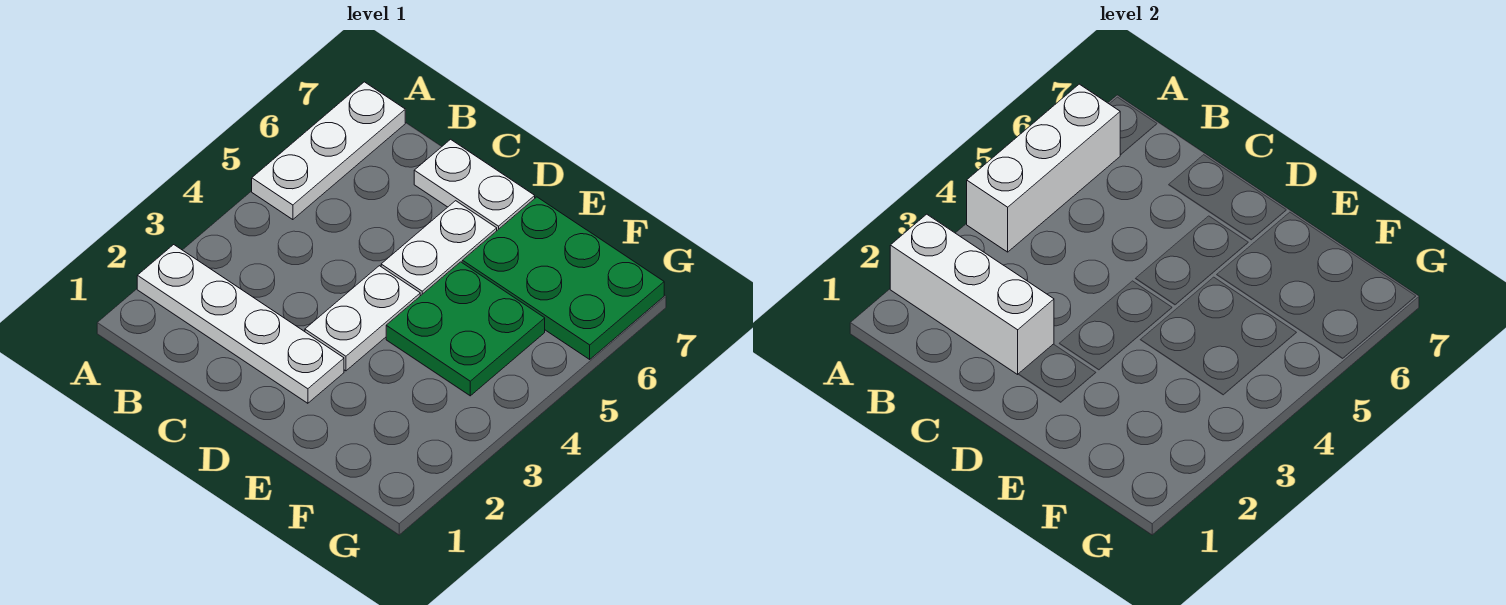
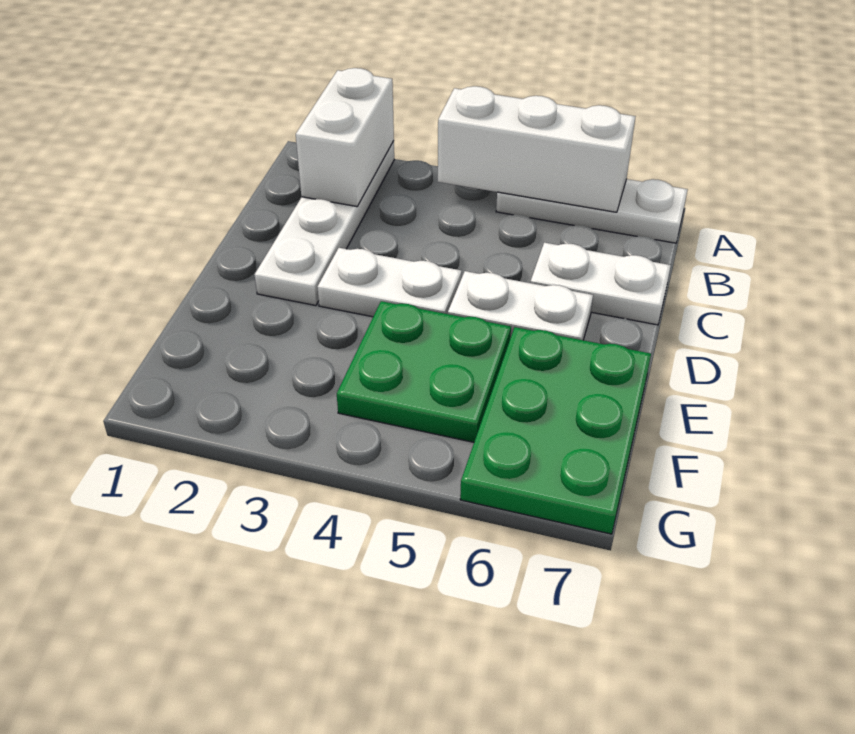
white 1x3 brick [890,214,1054,374] -> white 1x2 brick [296,68,394,207]
white 1x2 plate [414,139,535,230] -> white 1x2 plate turned to [530,243,671,325]

